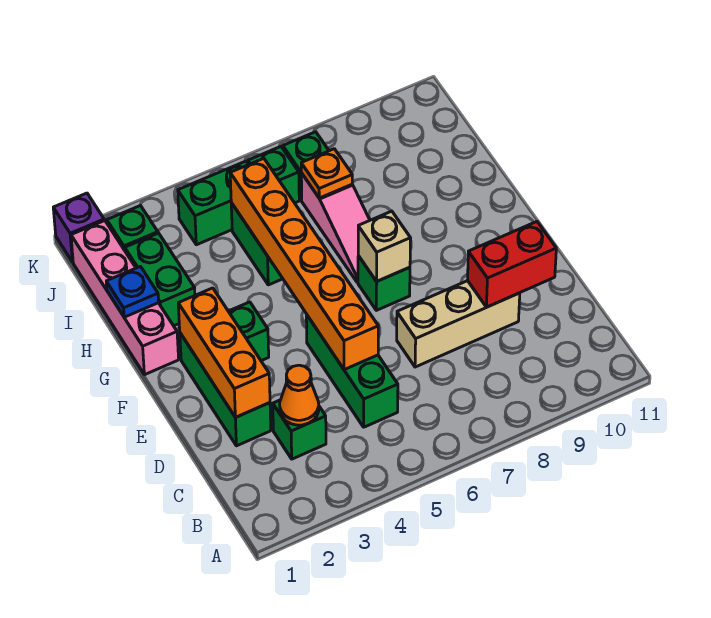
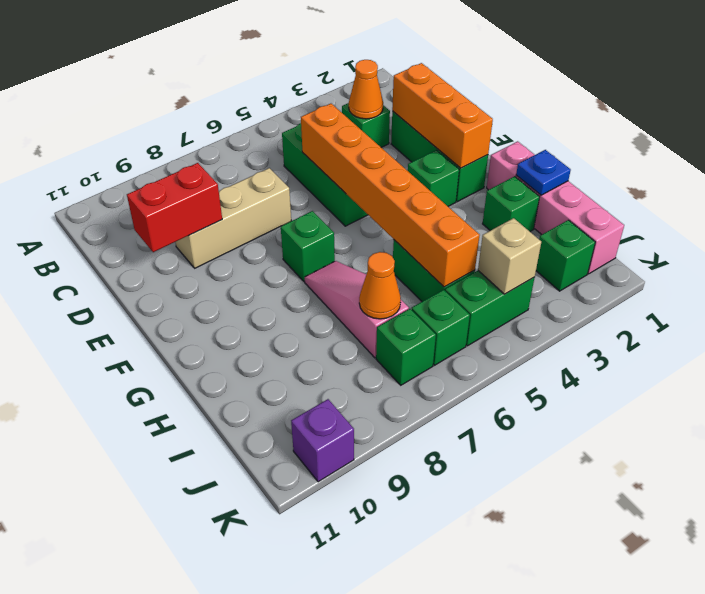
tan 1x1 brick [358,211,411,281] -> tan 1x1 brick moved to [478,218,541,294]
green 1x2 brick [125,233,195,326] -> green 1x1 brick [483,176,539,231]
orange 1x1 plate [301,149,352,198] -> orange 1x1 cone [359,252,401,319]
purple 1x1 brick [53,193,104,262] -> purple 1x1 brick moved to [291,399,354,482]

